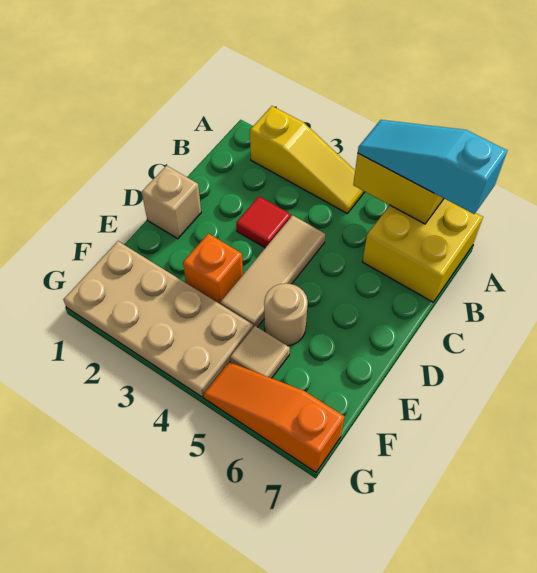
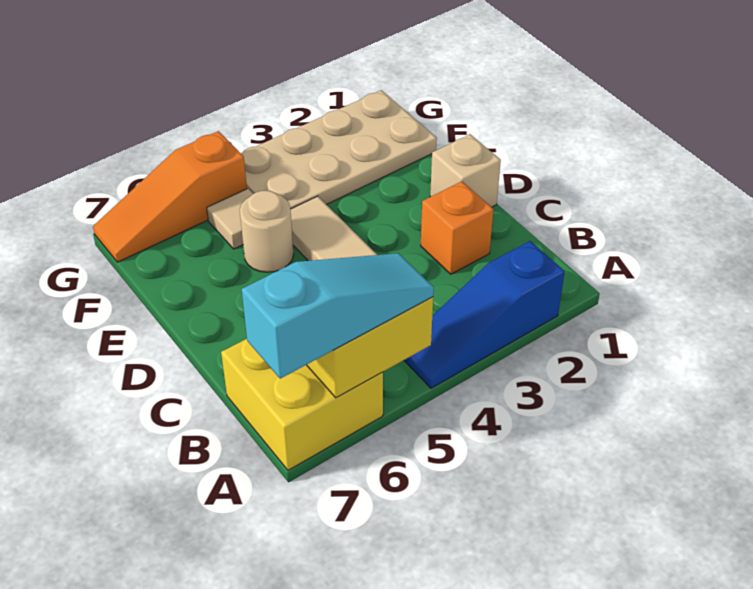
yellow 1x3 slope [250,106,365,214] -> blue 1x3 slope [404,241,565,388]
red 1x1 tile [236,197,291,248] -> none
orange 1x1 brick [183,234,243,304] -> orange 1x1 brick moved to [421,181,493,274]
orange 1x3 slope [203,362,345,472] -> orange 1x3 slope turned to [93,131,247,262]

